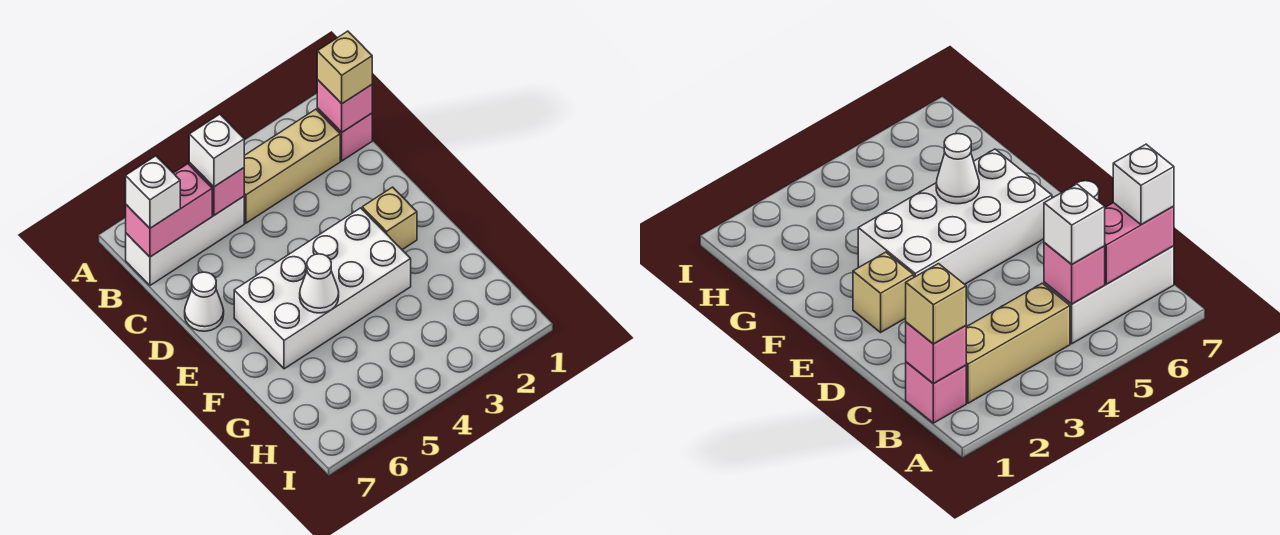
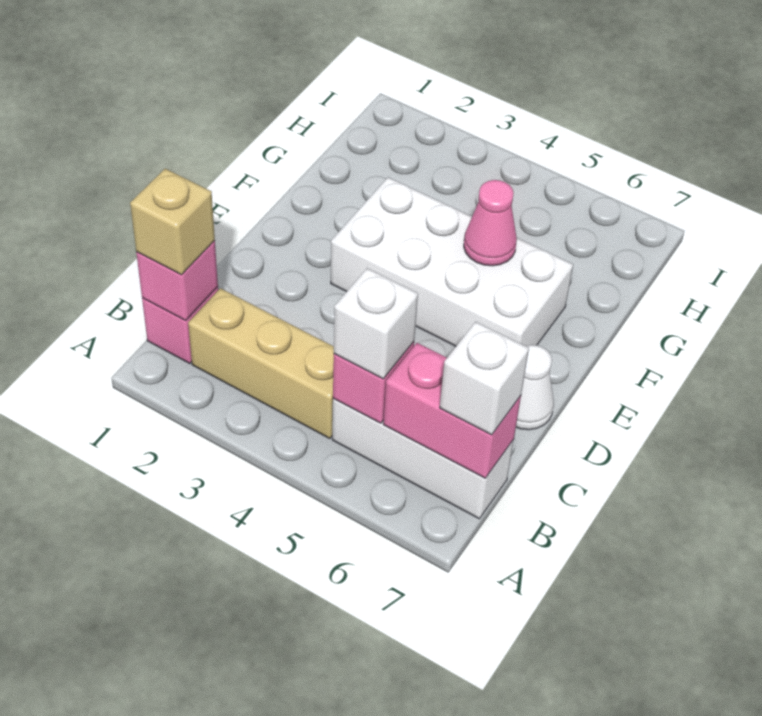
tan 1x1 brick [362,187,417,250] -> none
white 1x1 cone [300,254,339,313] -> pink 1x1 cone [464,180,517,266]

